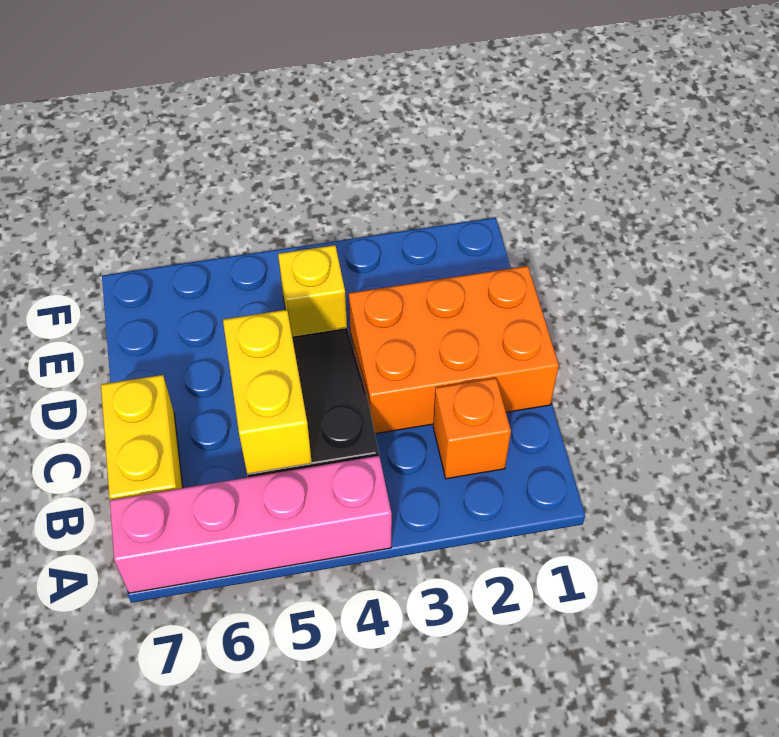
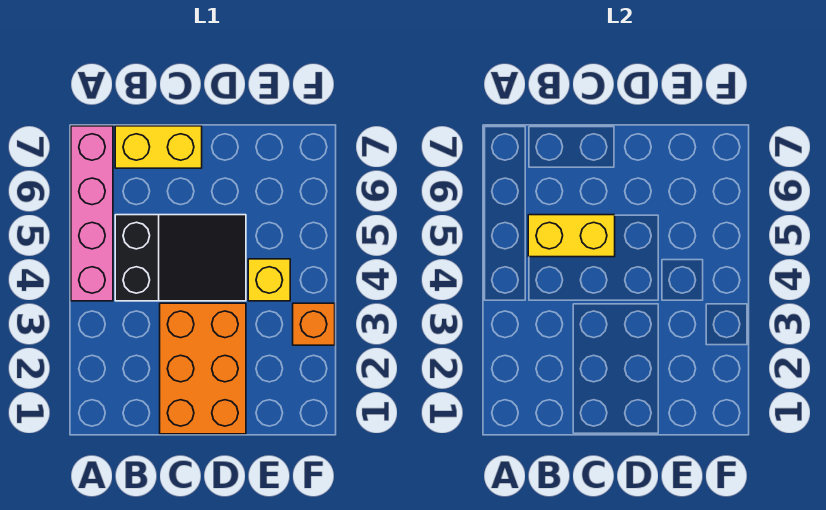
orange 1x1 brick [433,378,511,479] -> orange 1x1 brick moved to [293,303,335,345]

